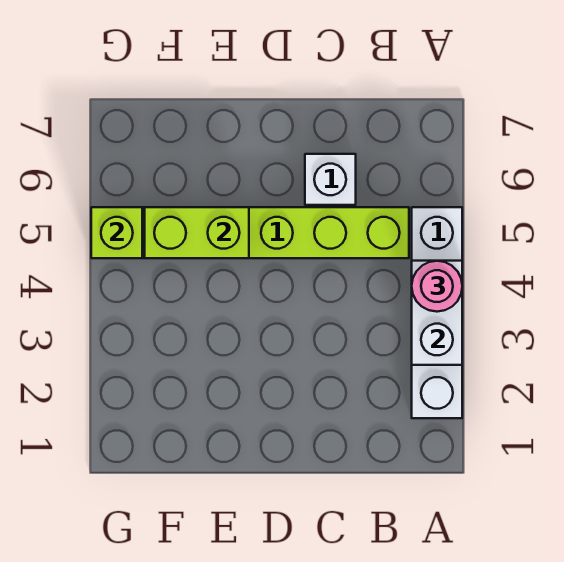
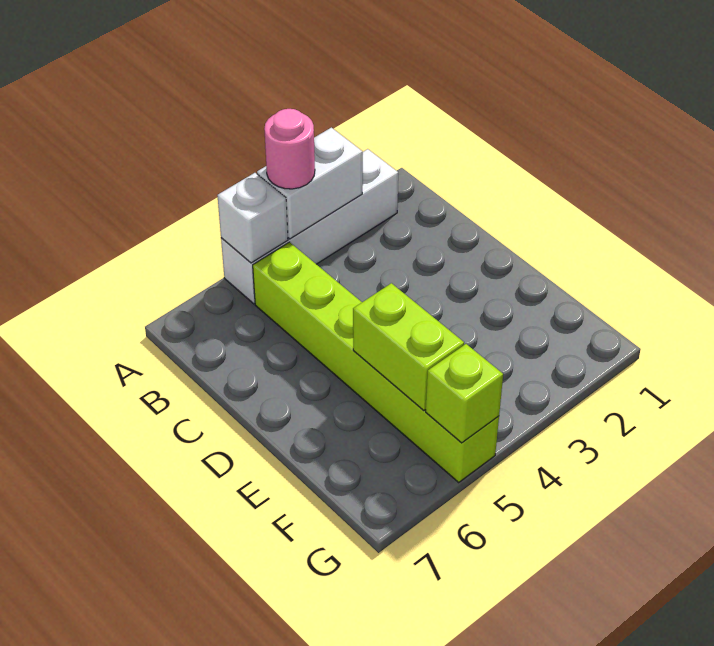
white 1x1 brick [305,154,356,205] -> white 1x1 brick moved to [217,173,288,263]

